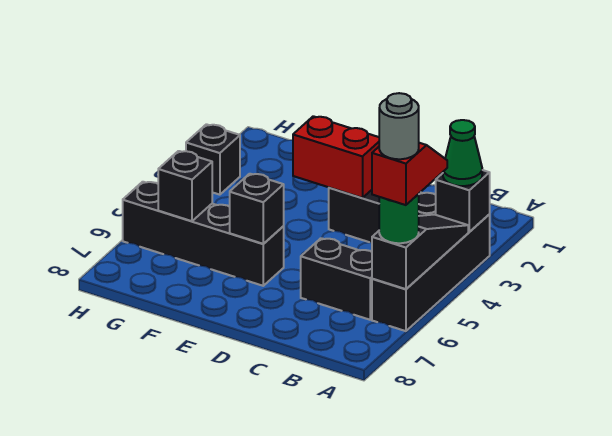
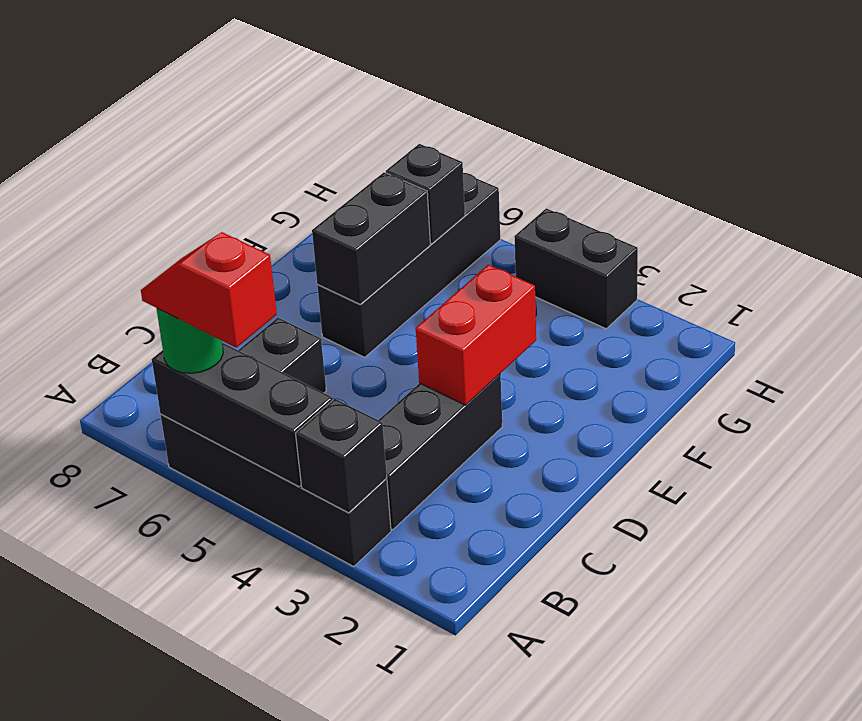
green 1x1 cone [443,120,482,186] -> none
black 1x3 slope [372,215,468,289] -> black 1x3 brick [152,343,333,487]
red 1x2 slope [372,143,447,205] -> red 1x2 slope turned to [141,232,277,347]
grey 1x1 round brick [379,93,419,159] -> none
black 1x1 brick [230,174,284,244] -> black 1x2 brick [312,172,430,304]
black 1x1 brick [186,124,240,195] -> black 1x2 brick [514,208,638,329]

